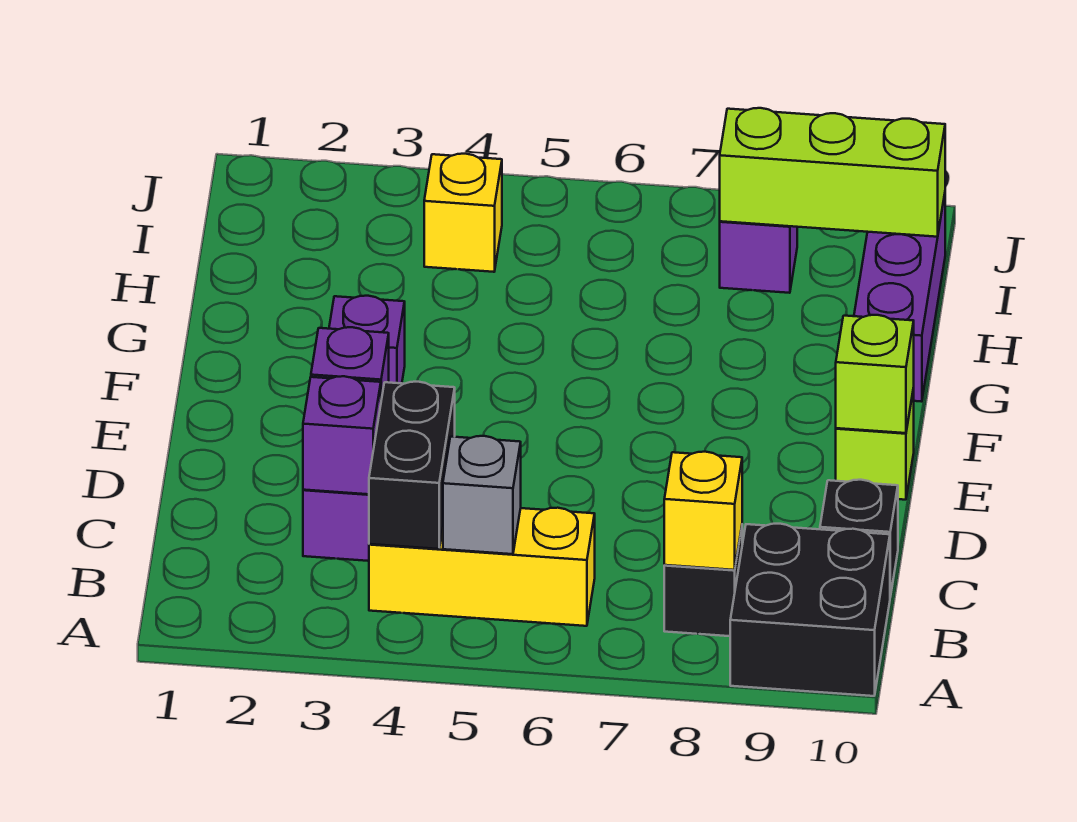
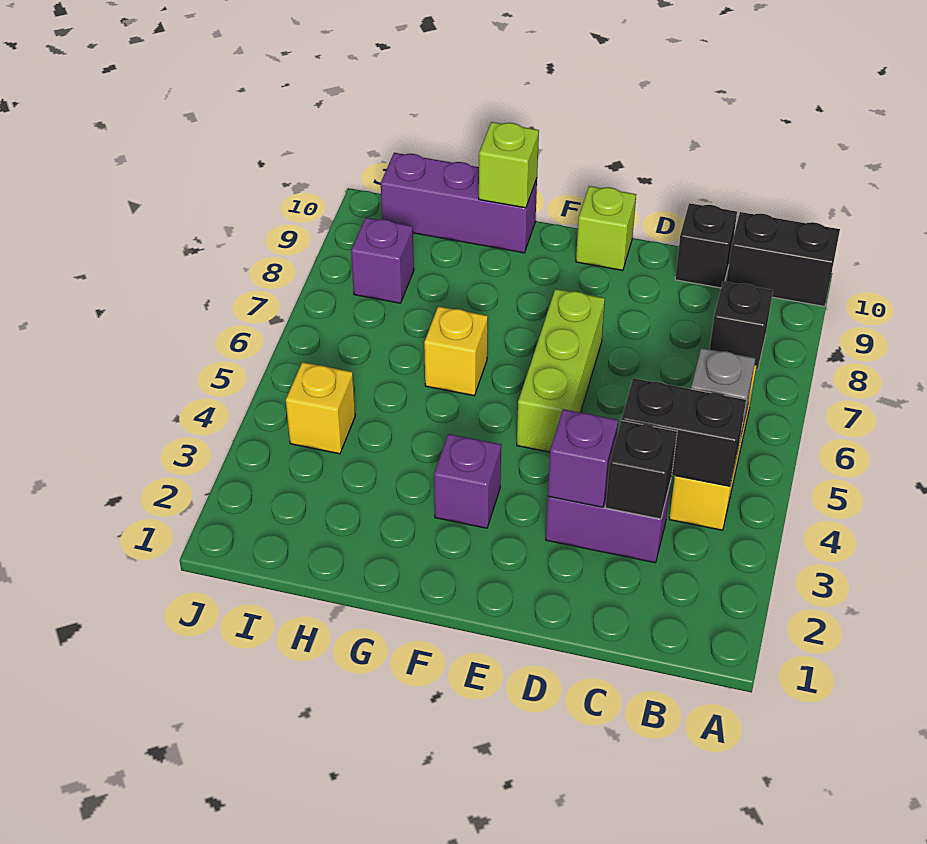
black 2x2 brick [730,524,890,696] -> black 1x2 brick [727,212,840,307]
yellow 1x1 brick [664,452,742,570] -> yellow 1x1 brick moved to [424,306,488,396]
purple 1x1 brick [303,376,381,494] -> black 1x1 brick [606,420,677,519]
lime 1x1 brick [836,315,914,433] -> lime 1x1 brick moved to [479,122,539,208]
lime 1x3 brick [720,108,945,237] -> lime 1x3 brick moved to [517,289,605,452]

